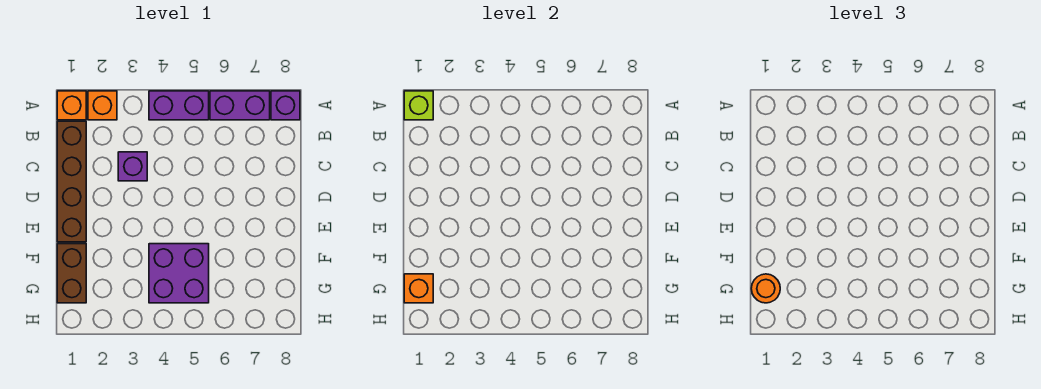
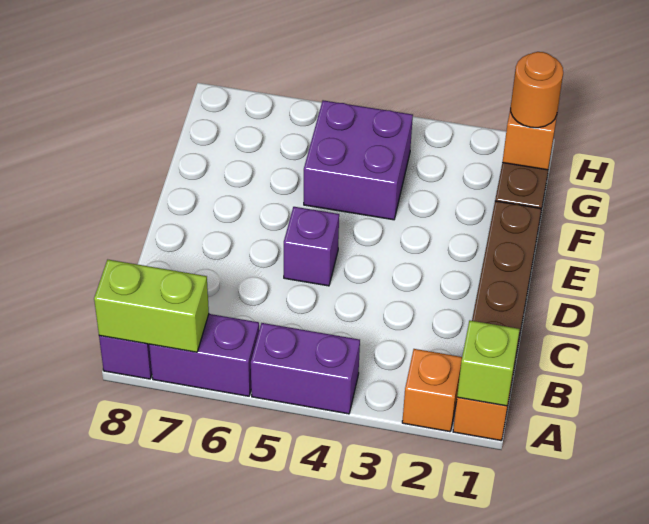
none -> lime 1x2 brick [94,260,209,352]
purple 1x1 brick [118,152,147,181] -> purple 1x1 brick moved to [284,207,339,286]

